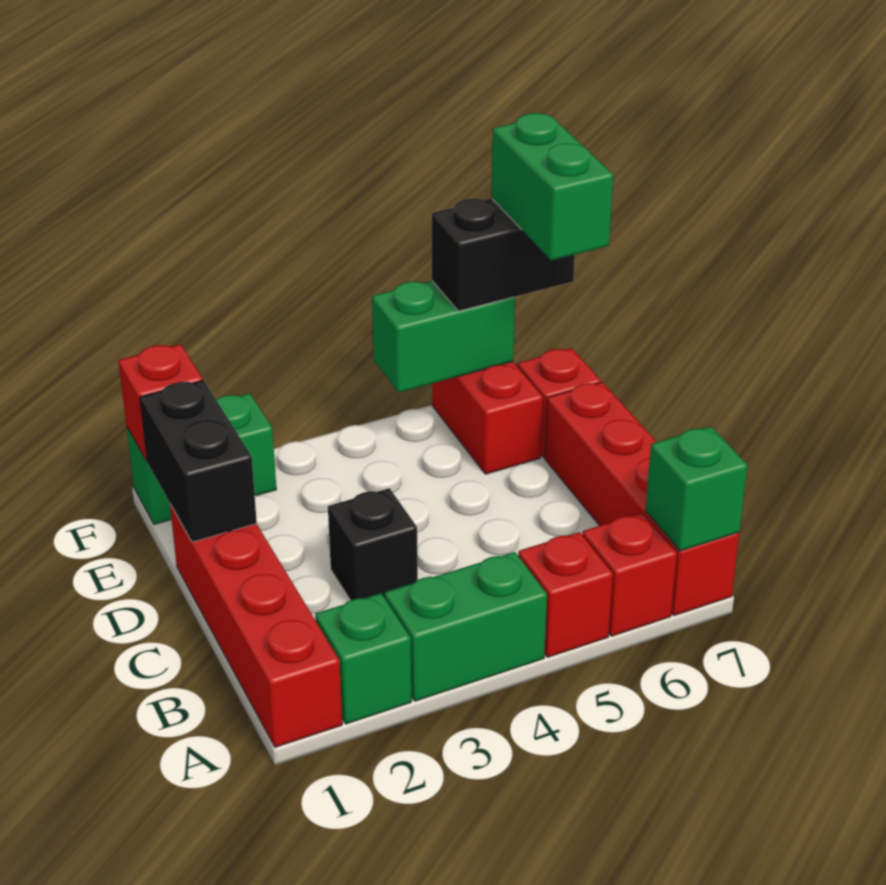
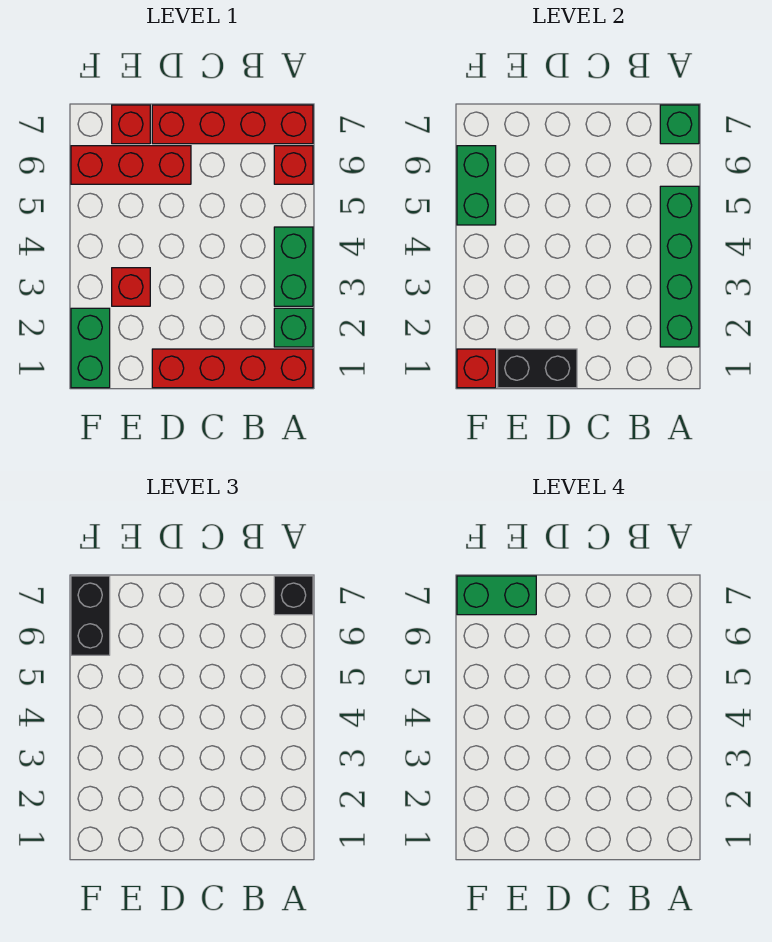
none -> green 1x4 brick [660,186,699,347]
red 1x1 brick [518,532,613,657] -> red 1x1 brick moved to [112,268,150,306]
black 1x1 brick [328,488,418,600] -> black 1x1 brick moved to [274,576,313,615]
red 1x2 brick [432,362,543,474] -> red 1x3 brick [71,146,191,184]

